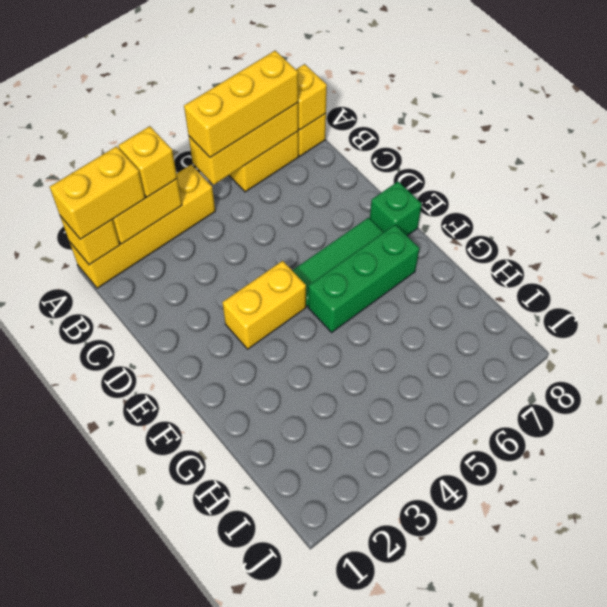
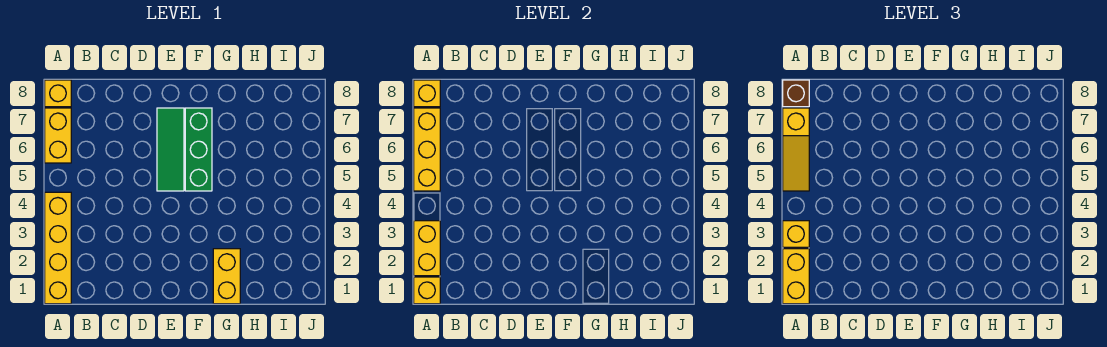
yellow 1x3 brick [184,51,298,158] -> yellow 1x3 slope [783,108,809,191]
none -> brown 1x1 brick [783,80,809,107]
yellow 1x2 brick [222,261,306,349] -> yellow 1x2 brick moved to [213,249,240,304]
green 1x1 brick [370,182,422,236] -> none

